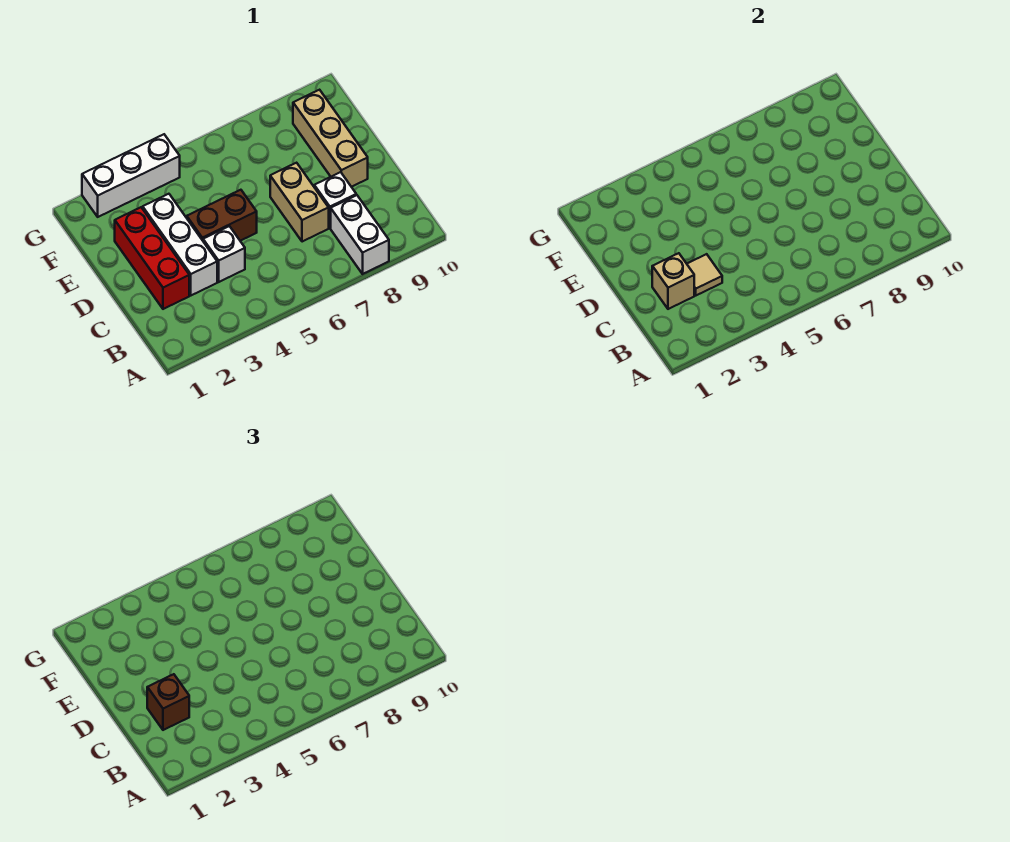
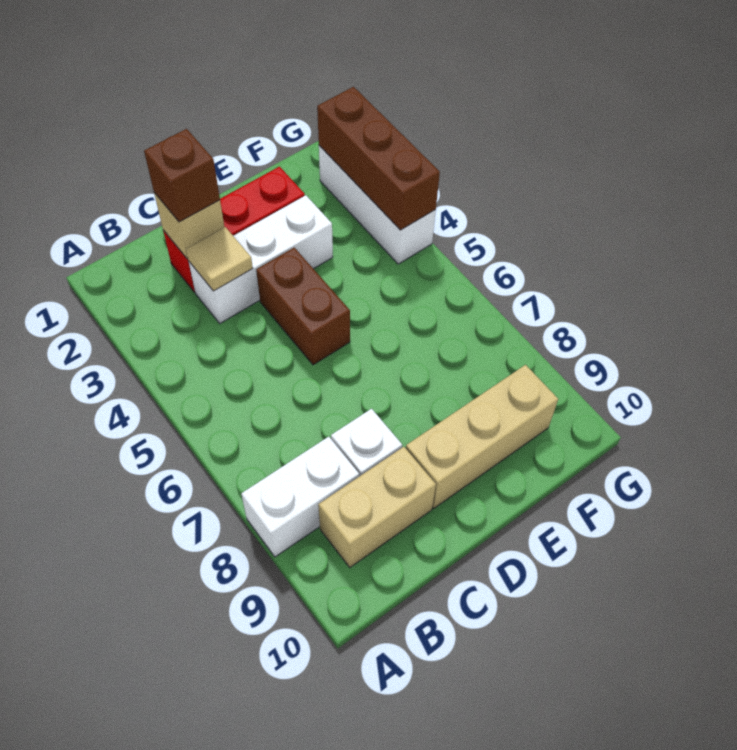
white 1x1 brick [203,226,245,282] -> none
tan 1x2 brick [270,163,329,242] -> tan 1x2 brick moved to [318,447,436,567]
none -> brown 1x3 brick [317,87,440,230]

